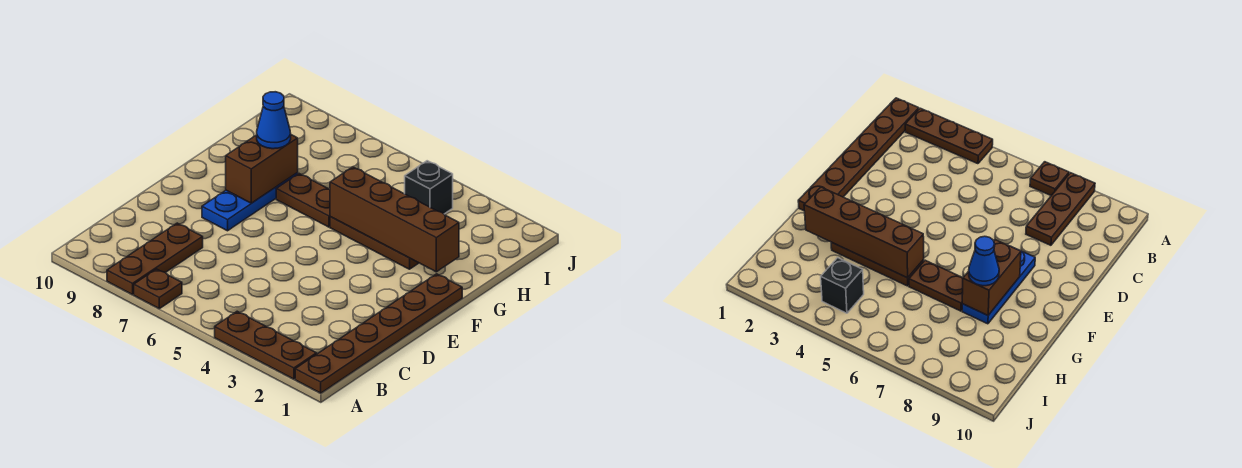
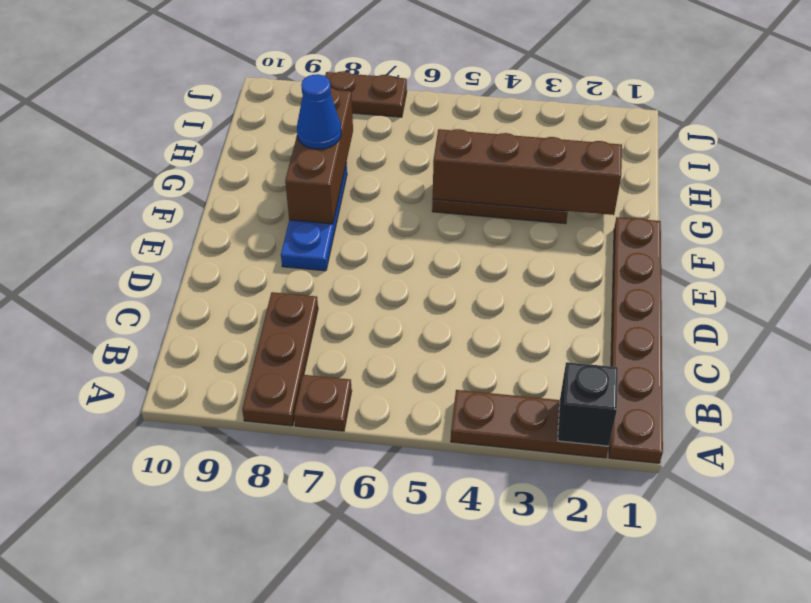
brown 1x2 brick [226,135,298,203] -> brown 1x3 brick [285,88,353,224]
brown 1x2 plate [276,174,330,227] -> brown 1x2 plate moved to [325,71,407,117]
black 1x1 brick [405,161,453,214] -> black 1x1 brick moved to [558,362,618,446]

